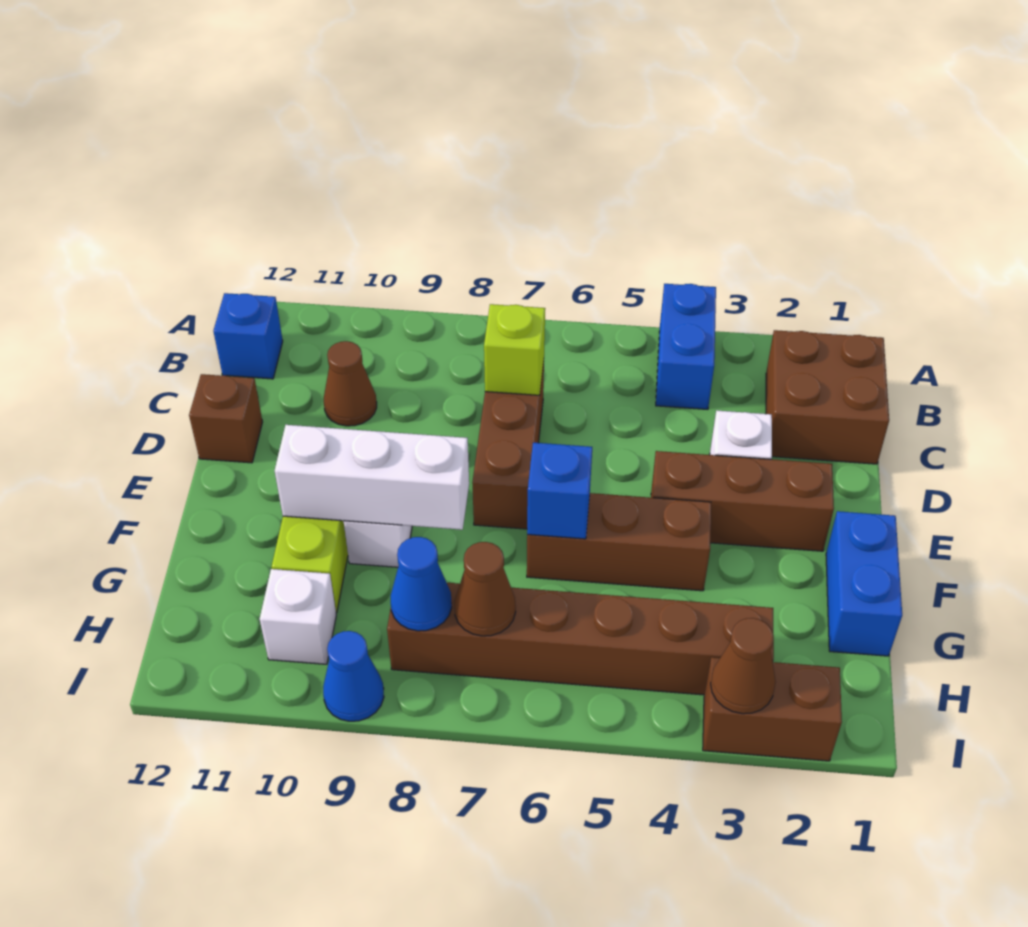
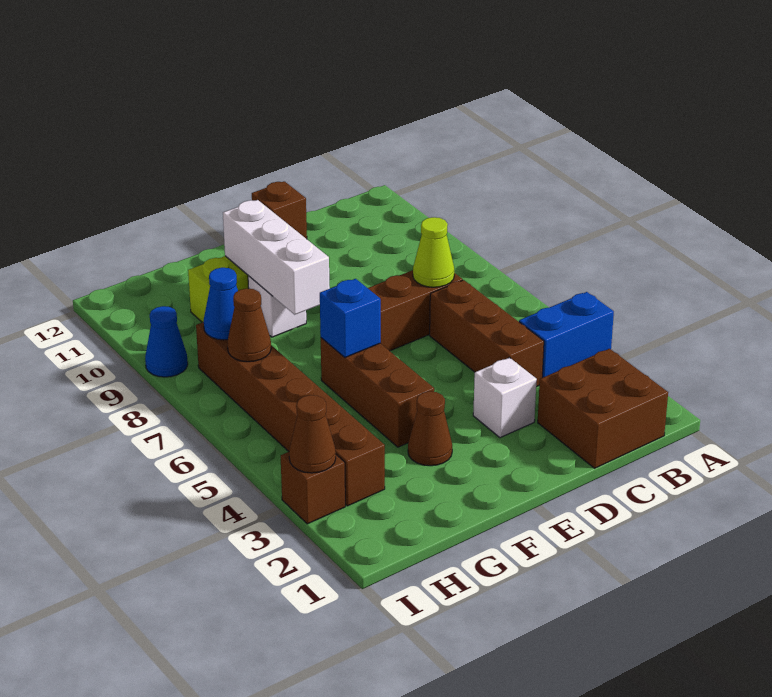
blue 1x1 brick [213,293,283,379] -> none
lime 1x1 brick [484,304,545,395] -> lime 1x1 cone [413,217,454,287]
brown 1x1 cone [324,341,377,426] -> brown 1x1 cone moved to [408,391,452,466]
brown 1x3 brick [651,451,834,551] -> brown 1x3 brick moved to [430,280,544,387]
blue 1x2 brick [826,511,902,656] -> none
white 1x1 brick [260,569,336,664] -> none
brown 1x2 brick [703,657,842,761] -> brown 1x1 brick [281,452,345,524]

